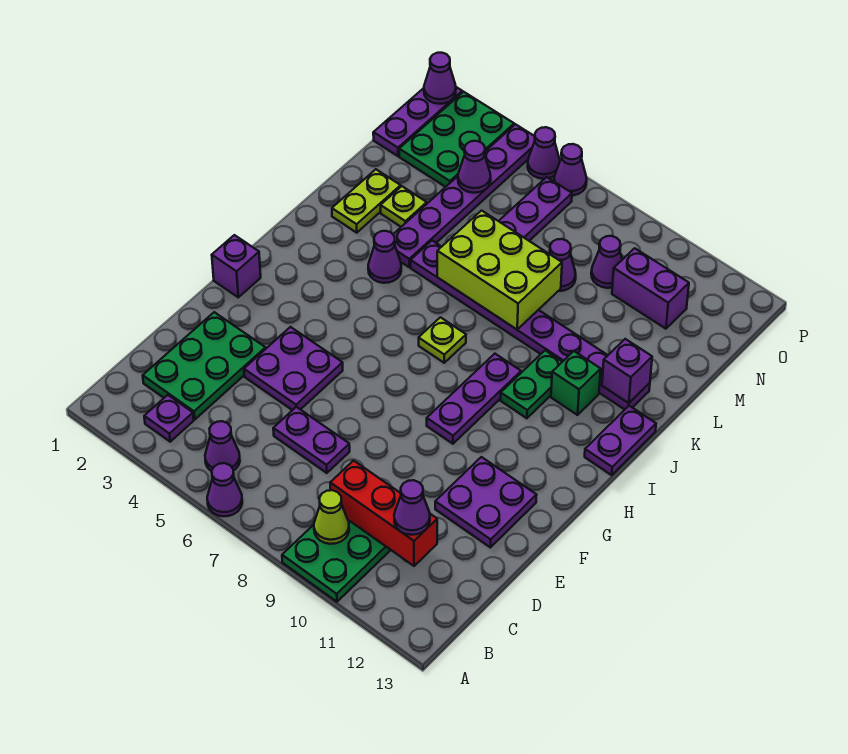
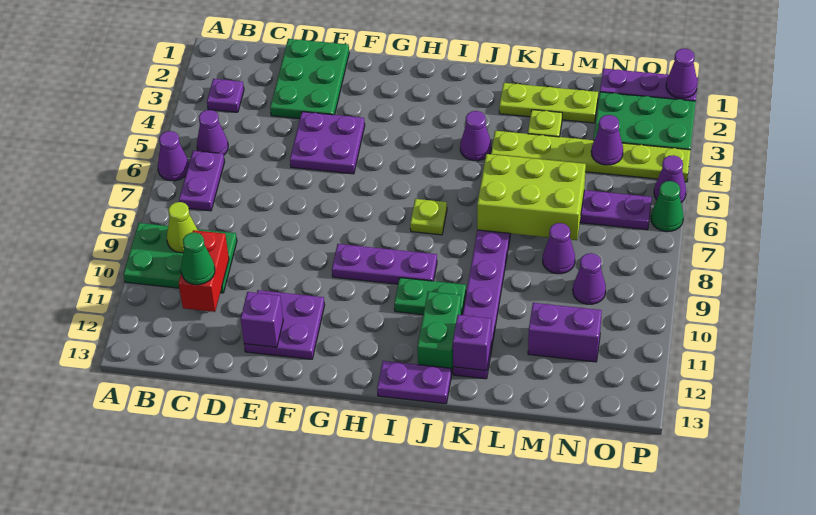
green 2x3 plate [143,312,266,419] -> green 2x3 plate turned to [270,39,349,119]
red 1x3 brick [330,461,437,566] -> red 1x2 brick [179,230,229,312]
purple 1x1 cone [394,480,430,535] -> green 1x1 cone [181,232,215,285]
purple 1x2 plate [273,407,350,473] -> purple 1x2 plate moved to [179,151,224,211]
purple 1x1 brick [212,235,261,297] -> purple 1x1 brick moved to [241,292,283,347]
green 1x1 brick [551,351,601,415] -> green 1x2 brick [417,291,461,375]
lime 1x2 plate [332,169,401,233] -> lime 1x3 plate [499,83,598,123]
purple 1x6 plate [393,124,535,267] -> lime 1x6 plate [491,131,691,182]
lime 2x3 brick [437,211,562,329] -> lime 2x3 brick turned to [477,154,586,240]
purple 1x2 brick [612,248,689,329] -> purple 1x2 brick turned to [528,303,602,362]
purple 1x1 cone [554,144,587,195] -> green 1x1 cone [651,181,684,232]

